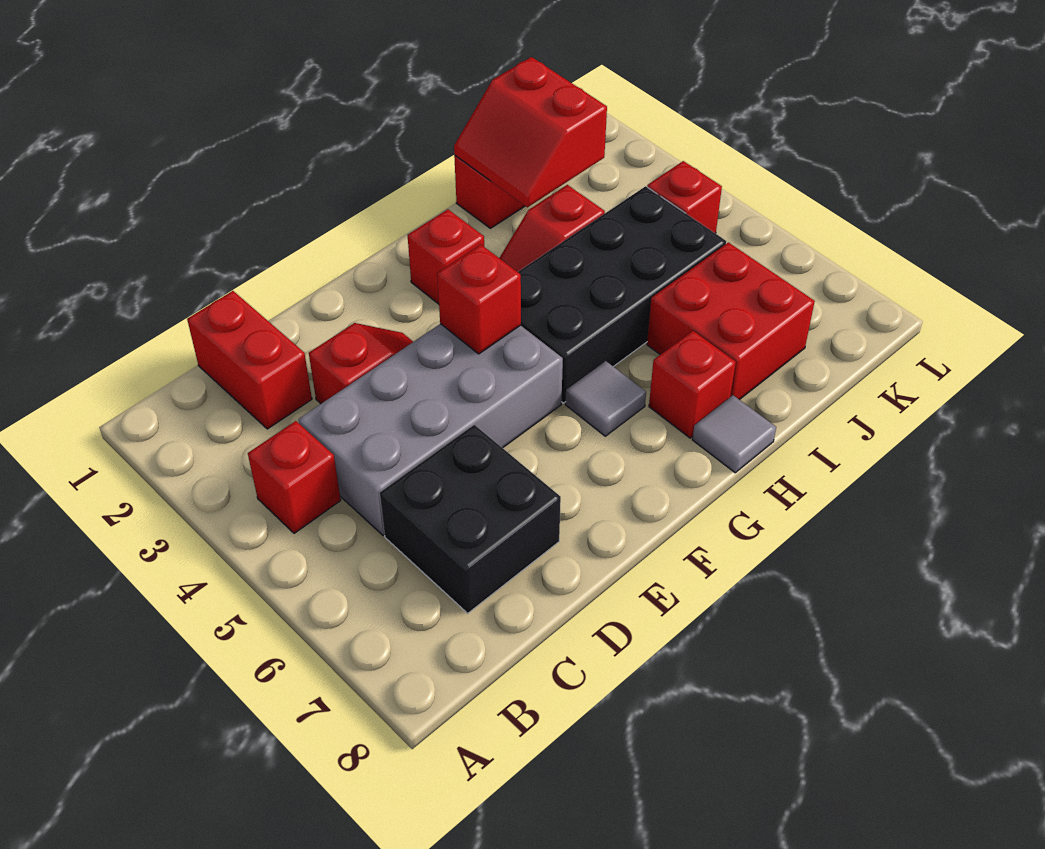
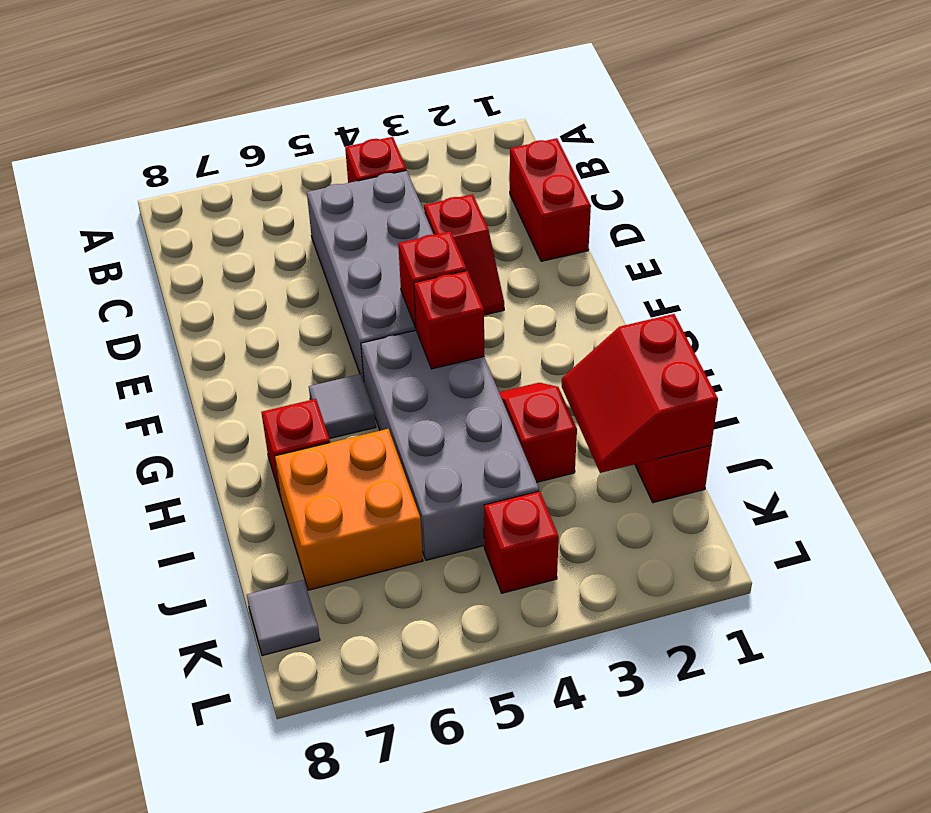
red 1x2 brick [187,291,312,429] -> red 1x2 brick turned to [510,138,591,261]
black 2x2 brick [380,425,561,613] -> none
red 1x1 brick [408,209,484,304] -> red 1x1 brick moved to [414,271,484,369]
black 2x4 brick [518,186,726,403] -> grey 2x4 brick [361,331,539,560]
grey 1x1 tile [692,395,776,473] -> grey 1x1 tile moved to [247,580,320,656]
red 2x2 slope [454,57,607,207] -> red 2x2 slope turned to [562,314,718,473]
red 2x2 brick [647,242,815,400] -> orange 2x2 brick [275,429,423,590]

